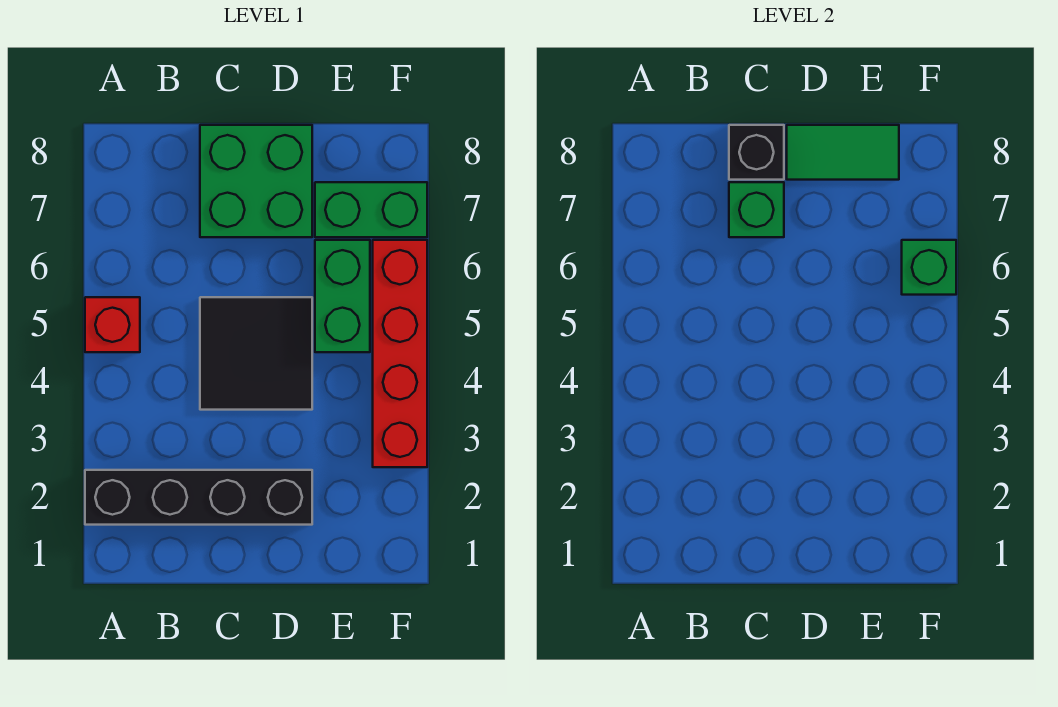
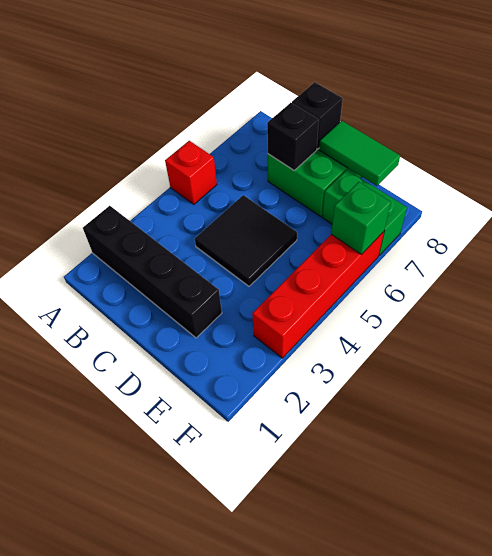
green 1x1 brick [729,182,784,237] -> black 1x1 brick [267,103,319,170]
green 1x2 brick [315,240,370,352] -> none

